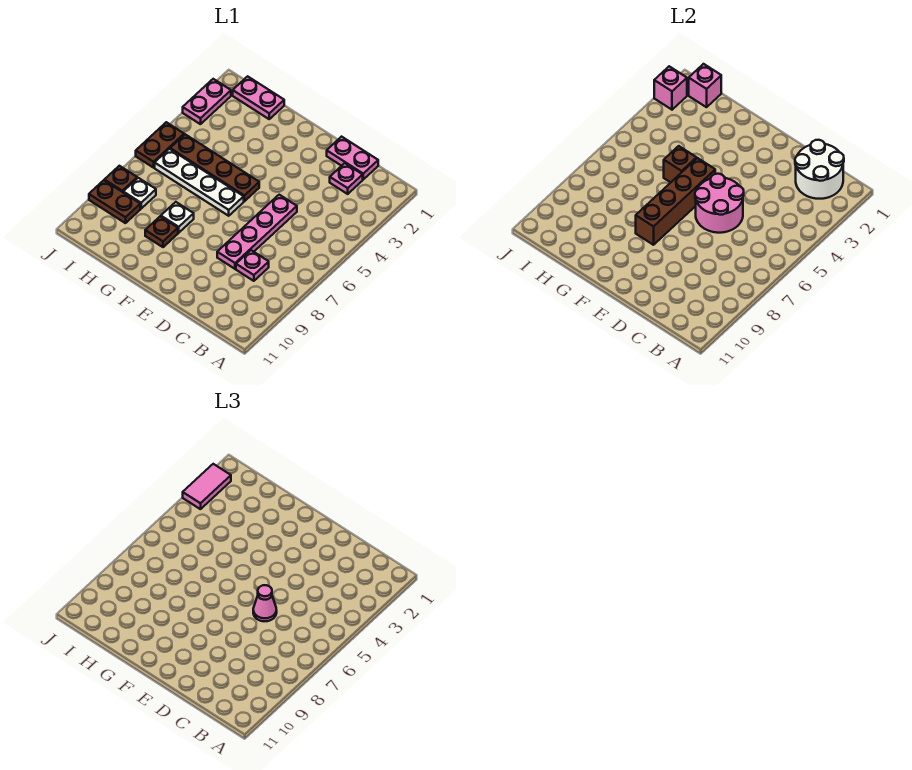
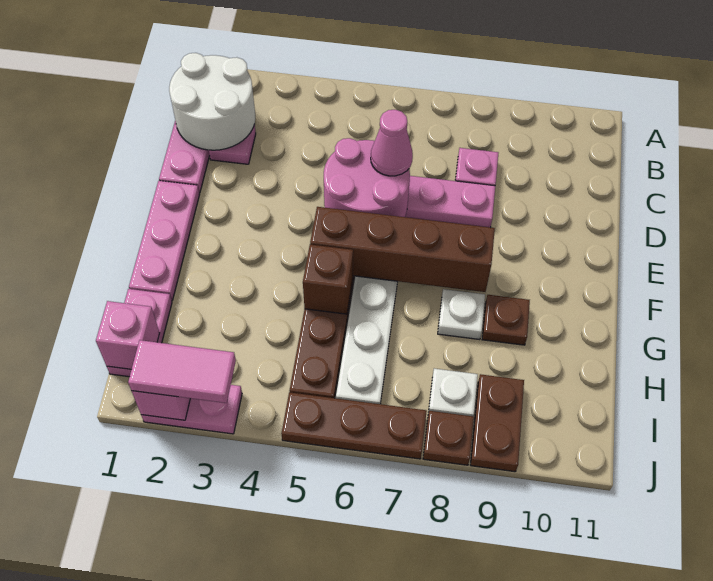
none -> pink 1x3 plate [129,181,200,300]
brown 1x2 plate [136,122,184,168] -> brown 1x3 plate [281,392,427,459]

